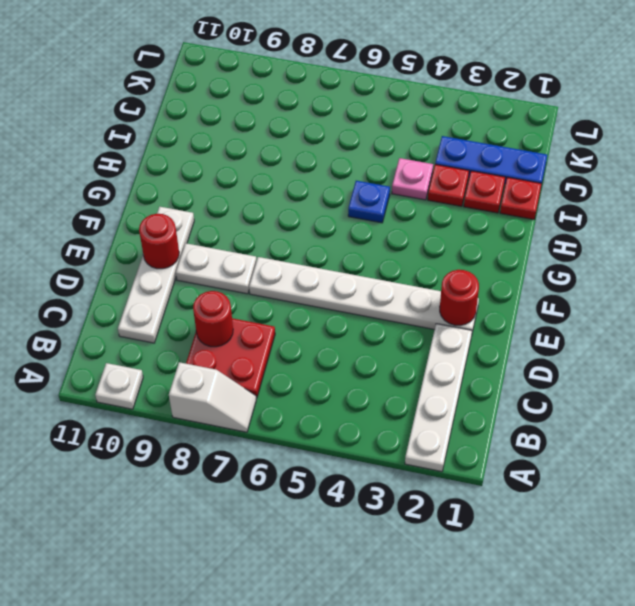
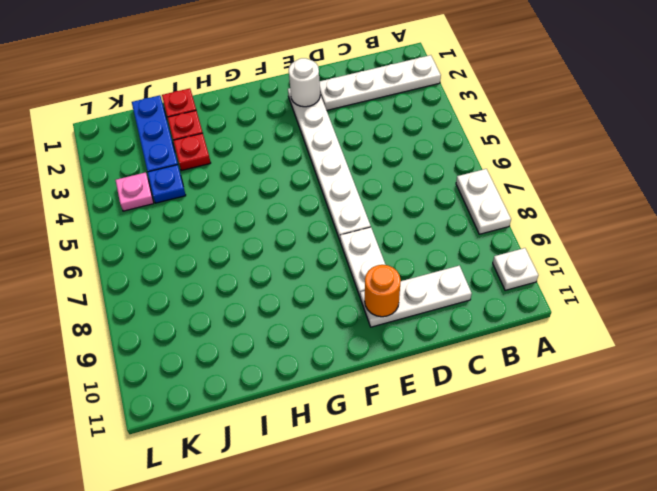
white 1x2 slope [169,362,256,432] -> white 1x2 plate [456,169,511,234]
red 2x2 plate [186,318,275,398] -> none
red 1x1 round brick [193,291,233,347] -> none
white 1x4 plate [118,207,194,343] -> white 1x3 plate [360,266,472,327]
red 1x1 round brick [440,270,479,325] -> white 1x1 round brick [289,58,320,107]
red 1x1 round brick [139,214,179,269] -> orange 1x1 round brick [365,265,401,317]
blue 1x1 plate [348,181,390,223] -> blue 1x1 plate moved to [148,165,186,203]
pink 1x1 plate [392,158,433,200] -> pink 1x1 plate moved to [116,172,154,211]

